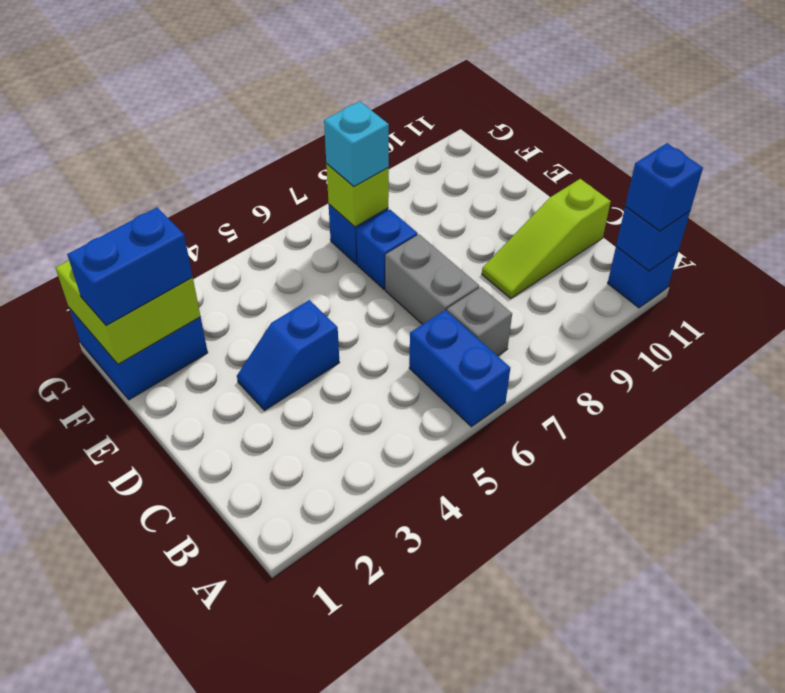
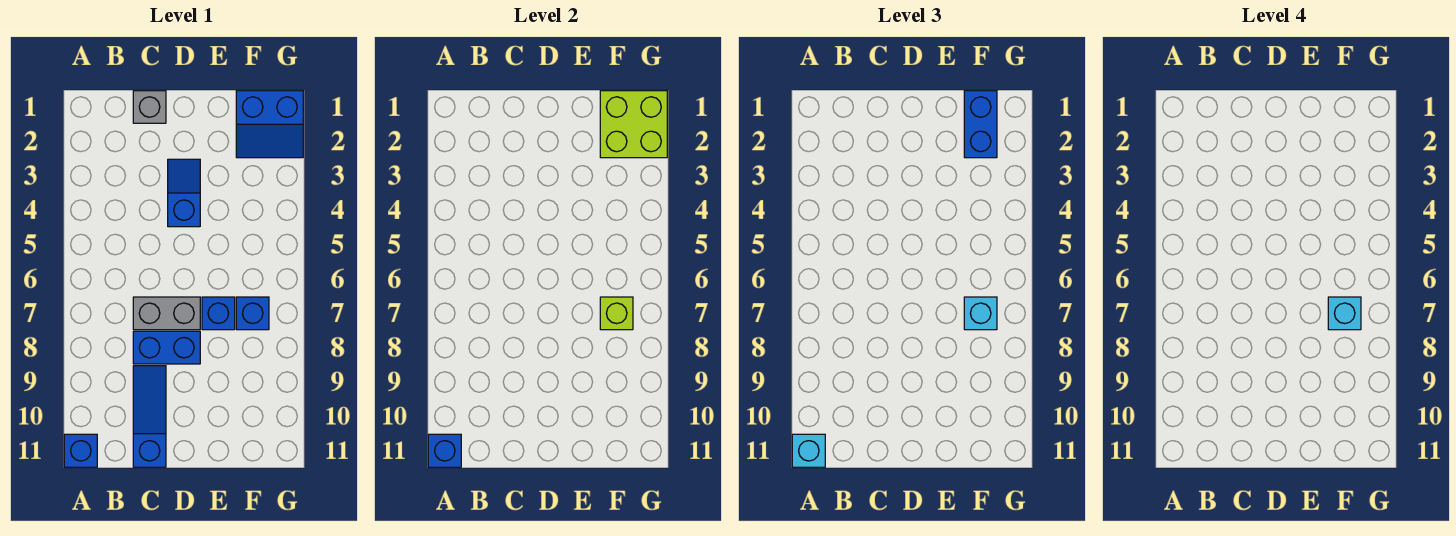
blue 1x2 brick [409,310,510,427] -> blue 1x2 brick moved to [133,331,200,364]
blue 1x1 brick [625,143,703,231] -> cyan 1x1 brick [792,434,825,467]
grey 1x1 brick [447,287,512,356] -> grey 1x1 brick moved to [133,91,166,123]
lime 1x3 slope [482,179,611,299] -> blue 1x3 slope [133,366,166,467]
blue 2x2 brick [69,308,208,400] -> blue 2x2 slope [236,91,303,158]
none -> cyan 1x1 brick [1328,297,1361,330]

